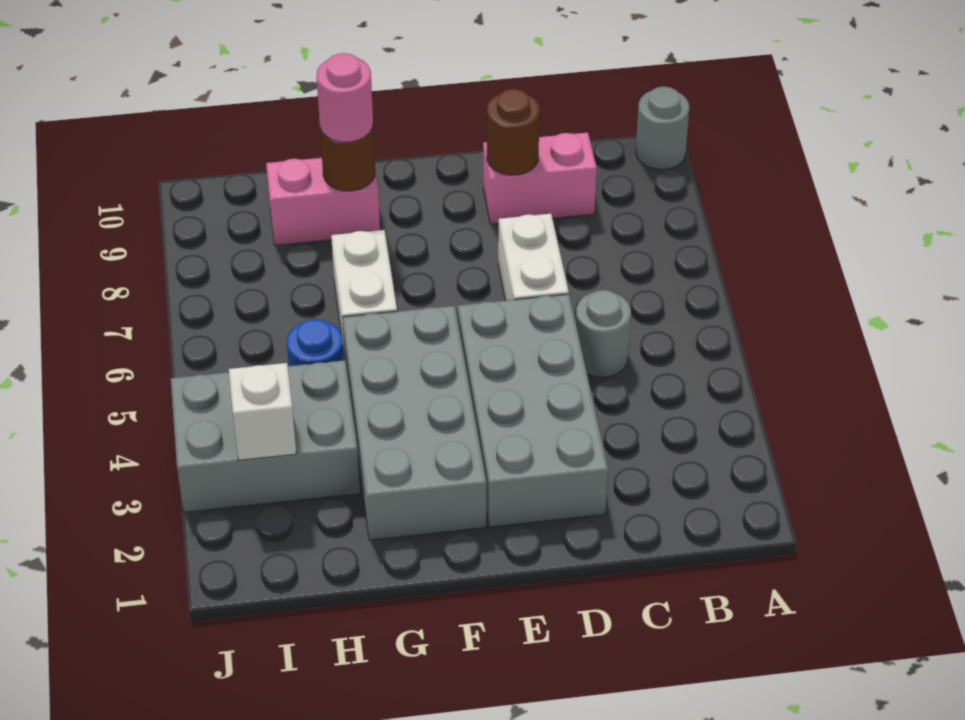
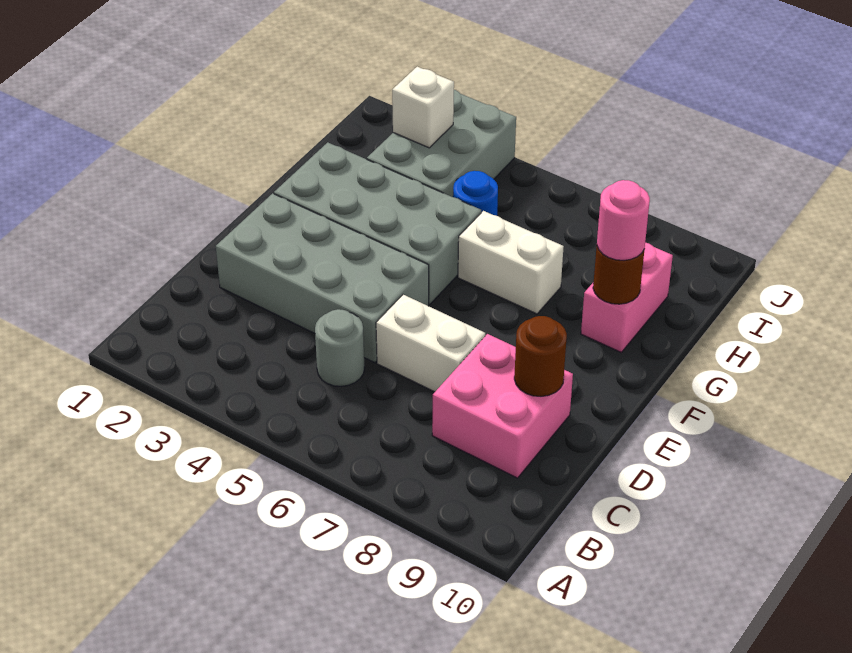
grey 1x1 round brick [636,87,689,169] -> none
pink 1x2 brick [483,133,597,224] -> pink 2x2 brick [432,334,573,478]

